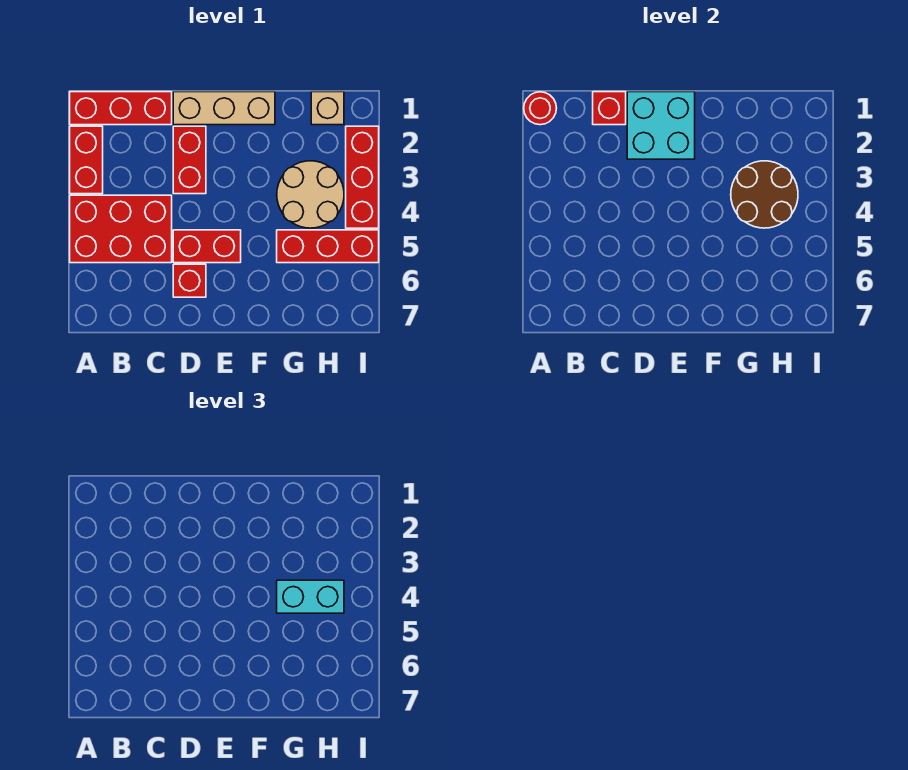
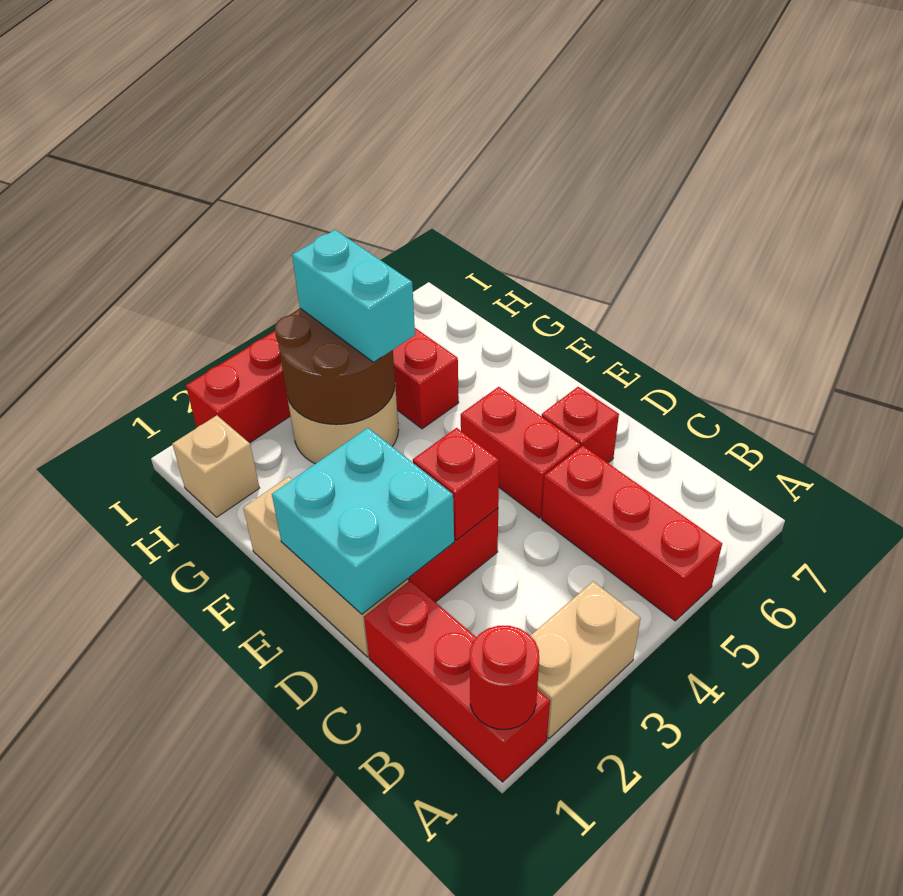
red 1x2 brick [70,126,103,194] -> tan 1x2 brick [530,582,641,739]
red 2x3 brick [70,195,172,263] -> red 1x3 brick [542,445,722,621]
red 1x1 brick [593,92,626,125] -> red 1x1 brick moved to [413,428,499,540]

